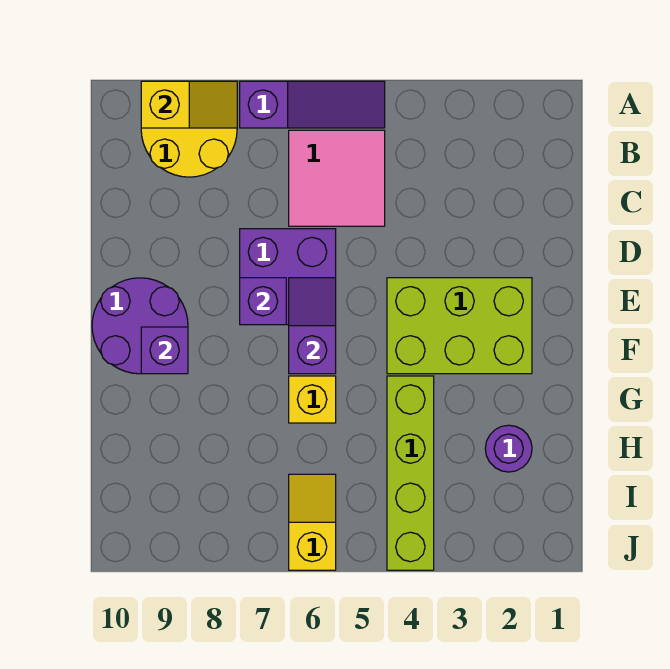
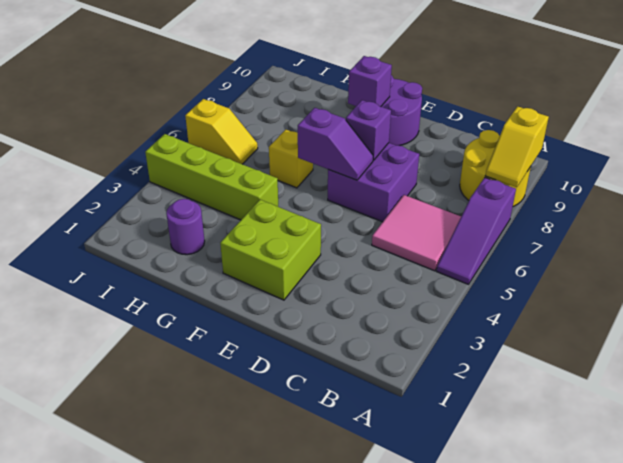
lime 2x3 brick [387,278,532,374] -> lime 2x2 brick [220,200,321,300]

